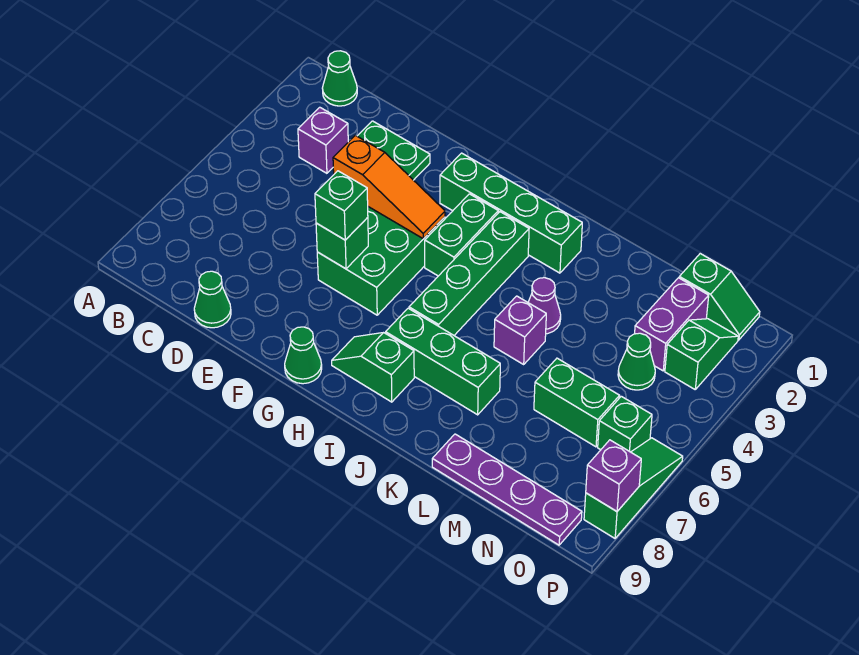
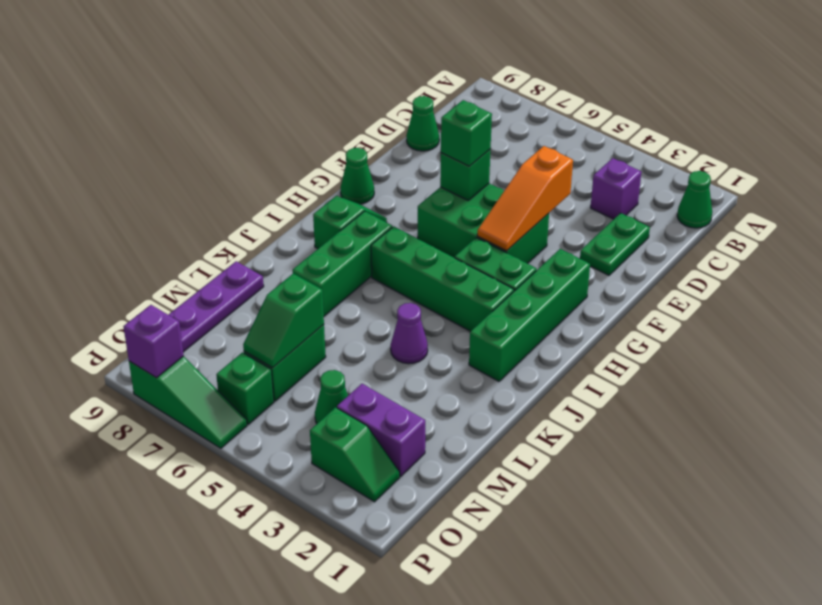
purple 1x1 brick [494,296,546,364] -> none
green 1x2 slope [679,254,760,340] -> green 1x2 slope moved to [243,274,324,368]

